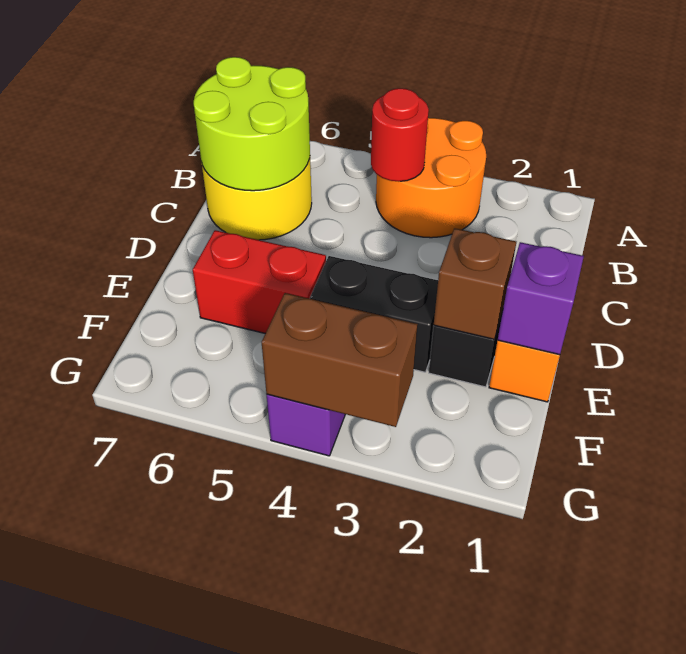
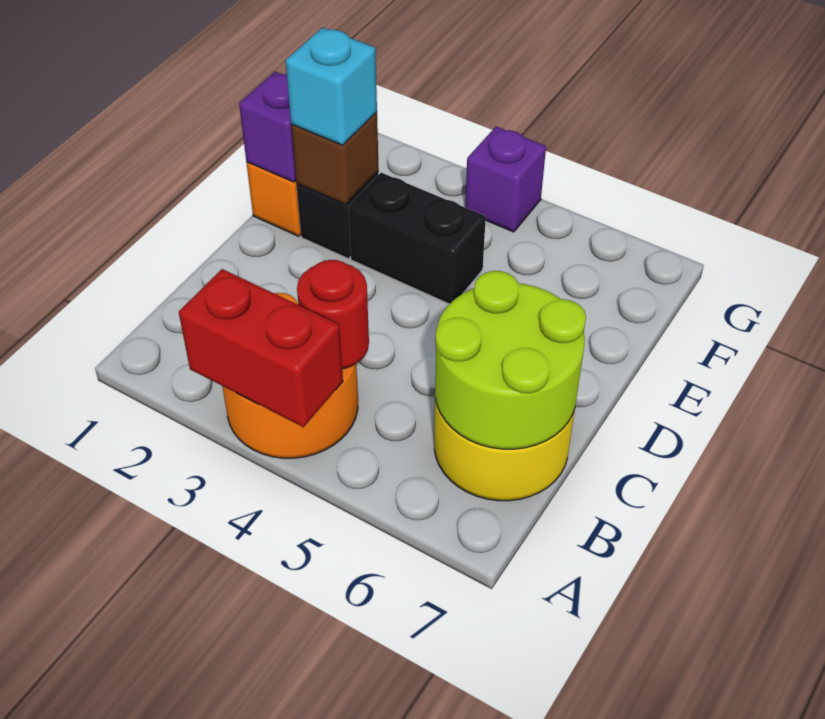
none -> cyan 1x1 brick [286,28,377,145]
red 1x2 brick [193,230,326,334] -> red 1x2 brick moved to [179,269,343,427]
brown 1x2 brick [262,293,418,427] -> none

